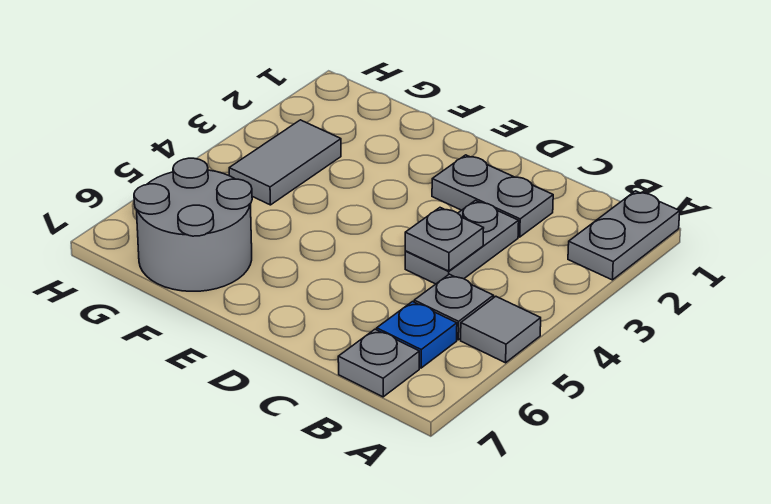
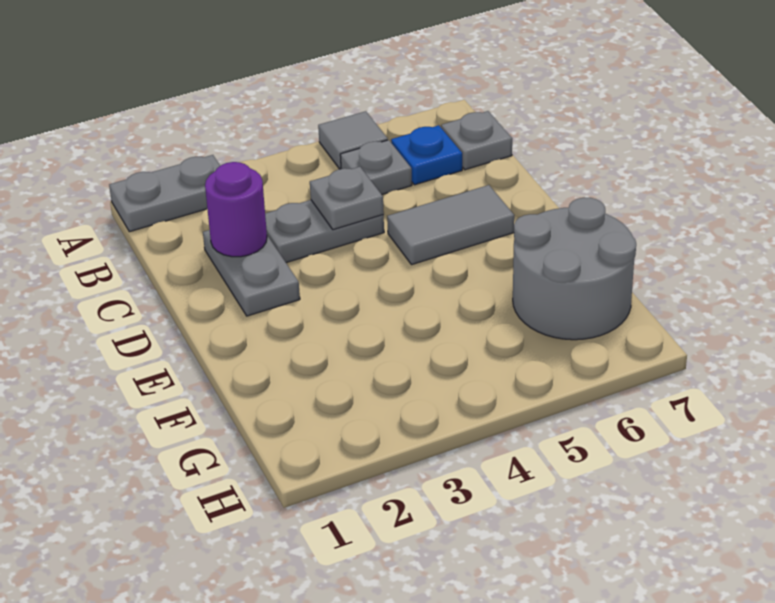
none -> purple 1x1 round brick [205,162,267,257]
grey 1x2 tile [229,120,341,205] -> grey 1x2 tile moved to [387,185,514,265]

